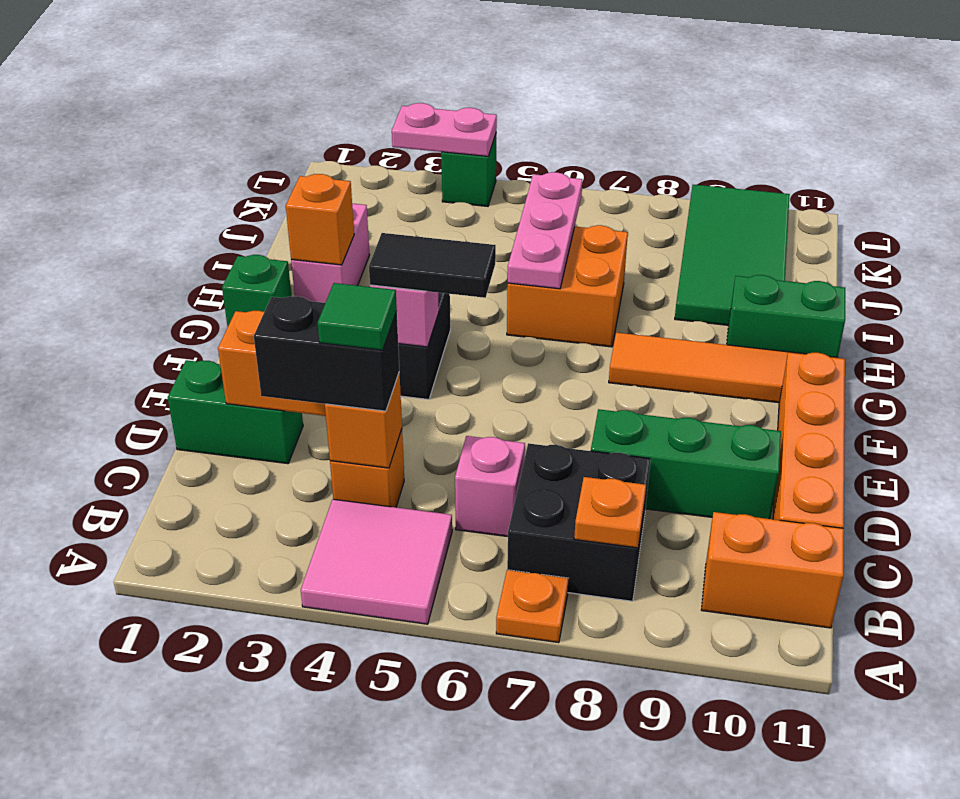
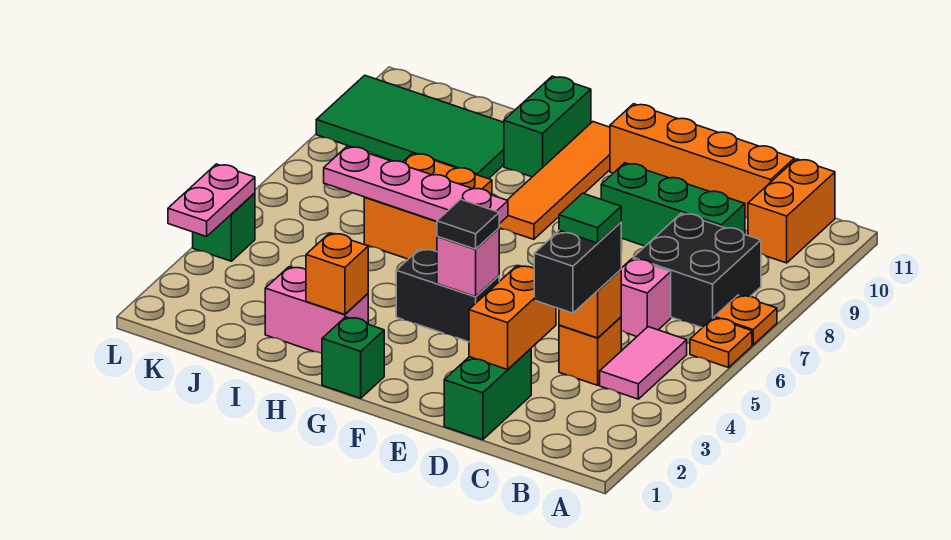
pink 2x2 tile [301,499,452,624] -> pink 1x2 tile [600,327,687,399]
orange 1x1 plate [574,477,646,548] -> orange 1x1 plate moved to [690,318,752,368]
green 1x3 brick [591,409,781,519] -> green 1x3 brick turned to [601,163,745,246]
black 1x2 tile [369,233,496,298] -> black 1x1 tile [437,199,499,249]
pink 1x3 plate [508,172,582,289] -> pink 1x4 plate [324,146,508,224]

